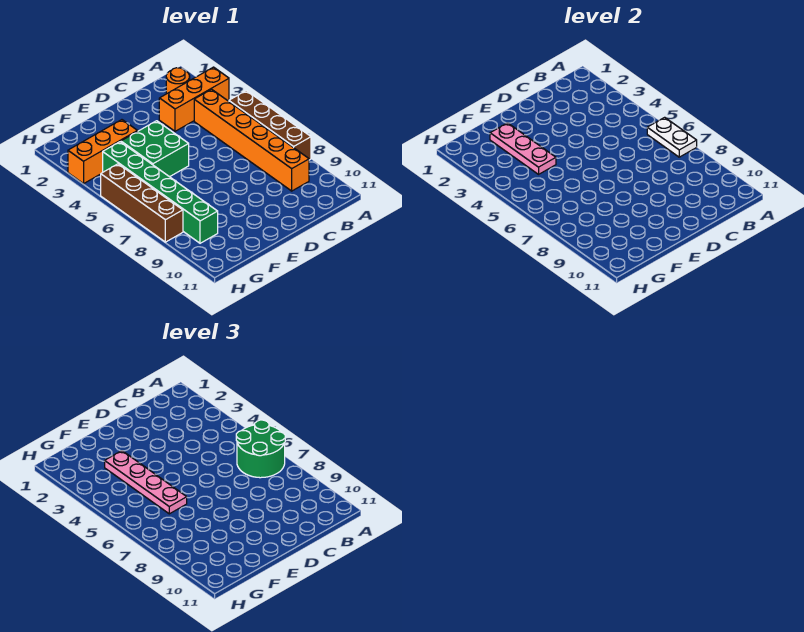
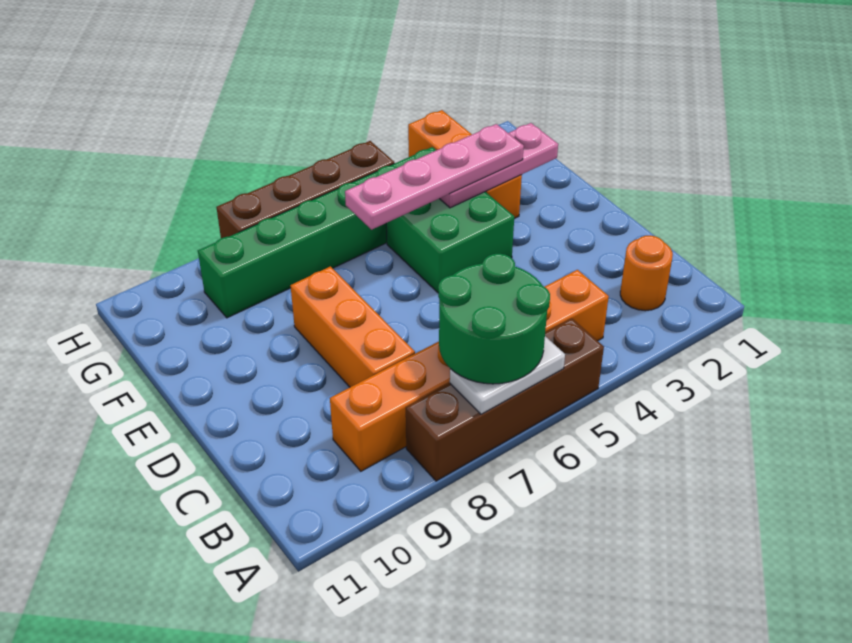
orange 1x3 brick [159,67,229,131] -> orange 1x3 brick moved to [290,266,415,387]

